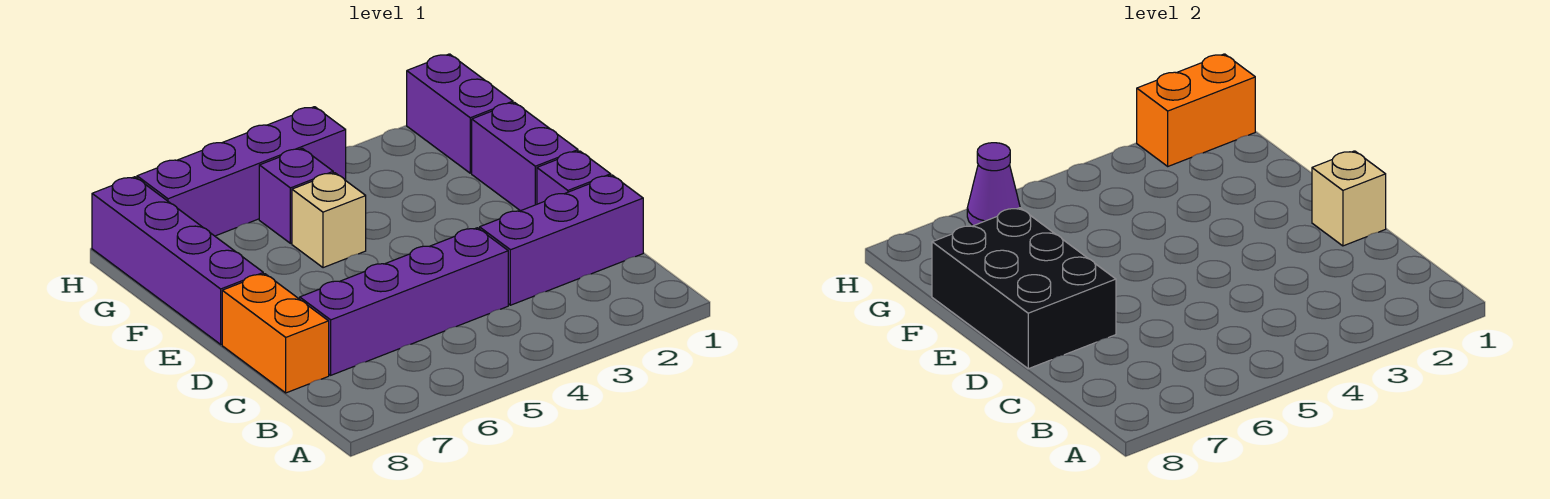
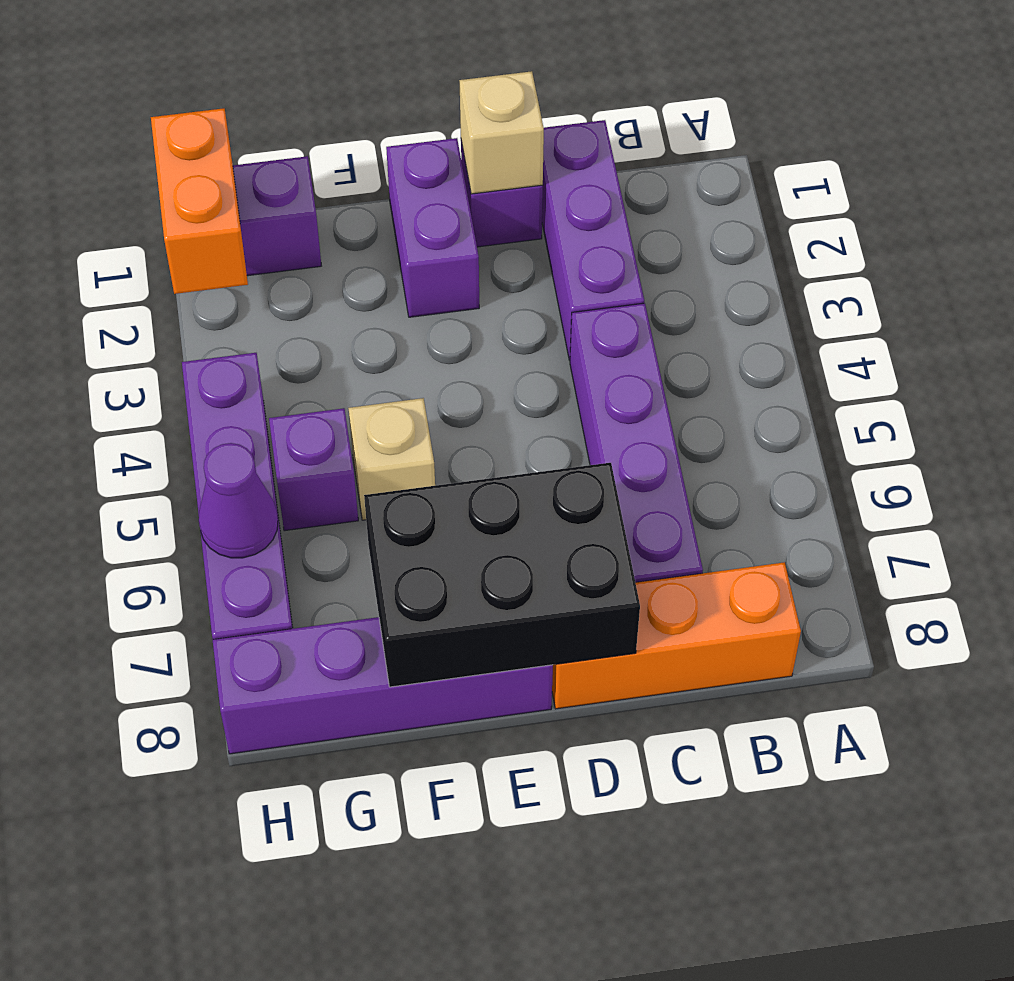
orange 1x2 brick [222,274,329,393] -> orange 1x3 brick [552,562,801,709]
purple 1x2 brick [472,102,578,211] -> purple 1x2 brick turned to [386,138,479,317]

